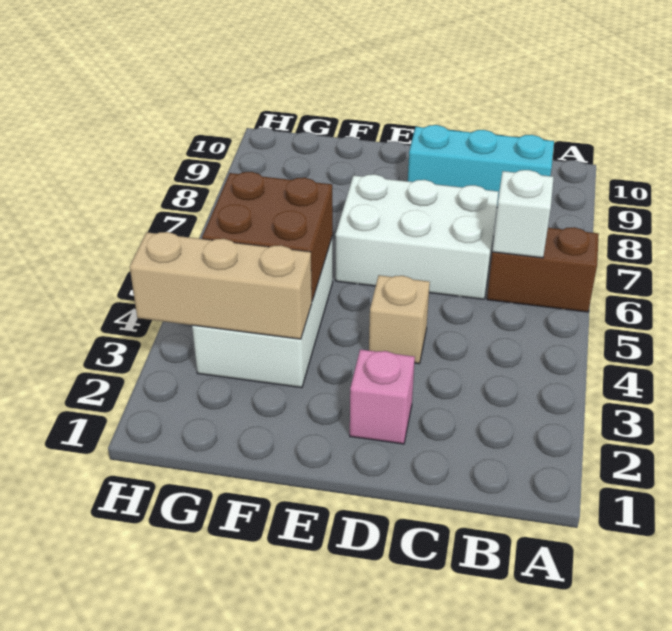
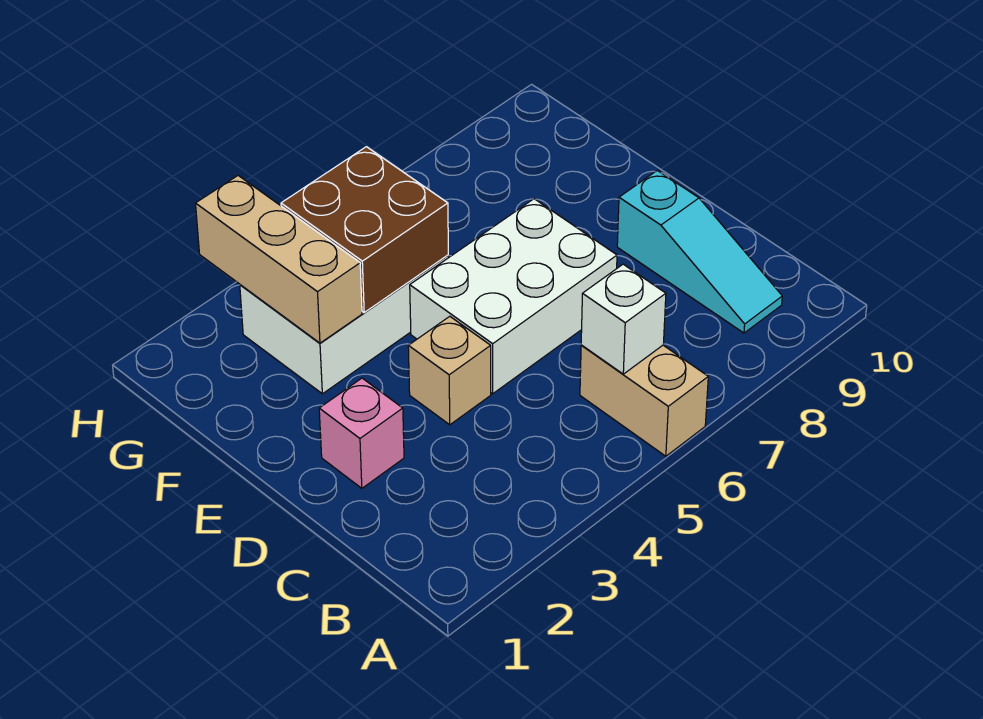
brown 1x2 brick [487,227,599,312] -> tan 1x2 brick [580,345,708,456]
cyan 1x3 brick [408,125,554,206] -> cyan 1x3 slope [617,170,782,333]
white 2x3 brick [335,174,498,299] -> white 2x3 brick turned to [410,199,617,394]

